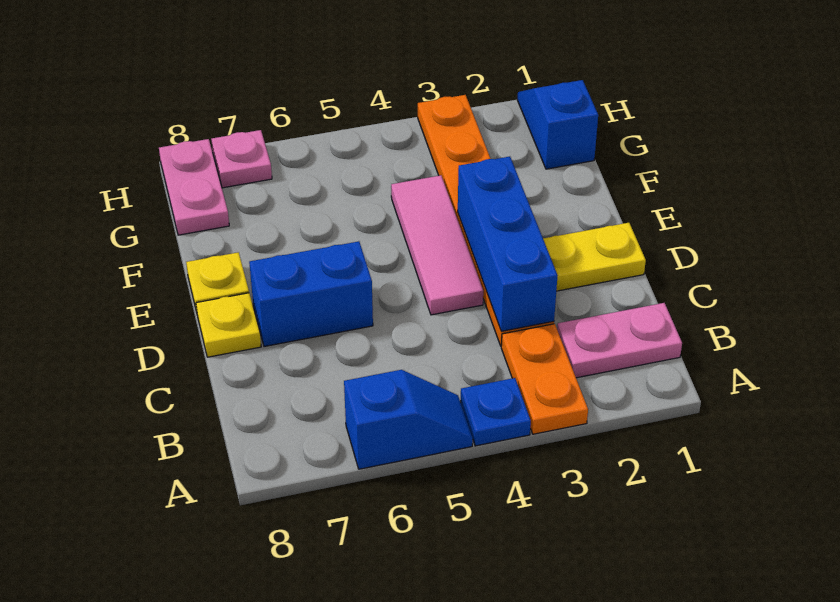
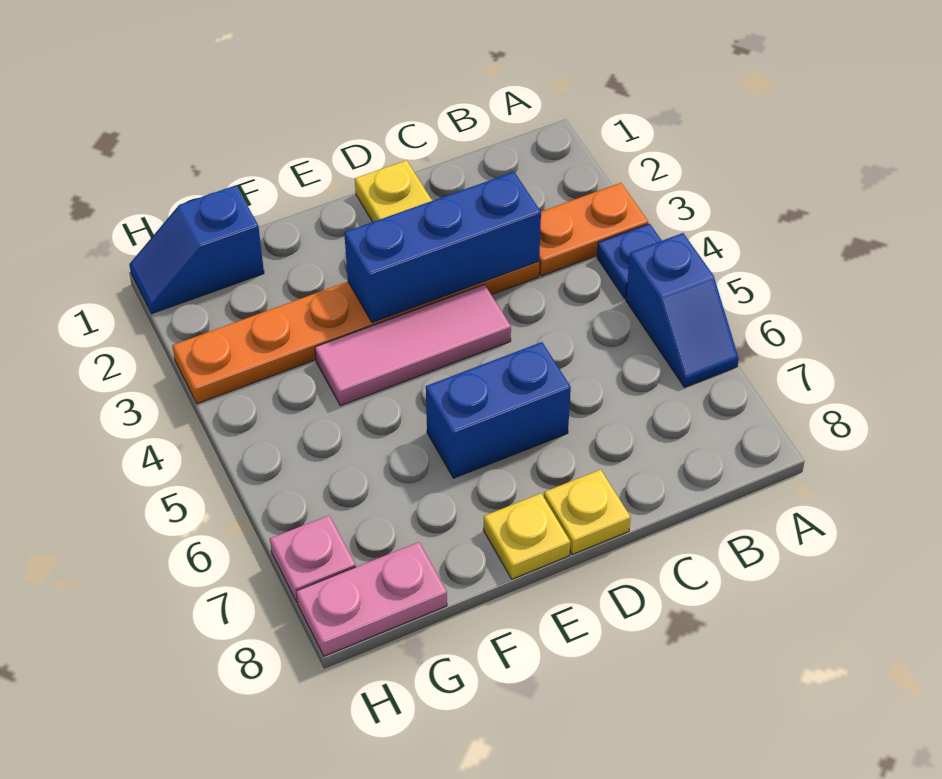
blue 1x2 slope [344,370,473,469] -> blue 1x2 slope turned to [626,233,739,387]
pink 1x2 plate [557,303,682,378] -> none
blue 1x2 brick [249,241,373,347] -> blue 1x2 brick turned to [426,342,571,478]

